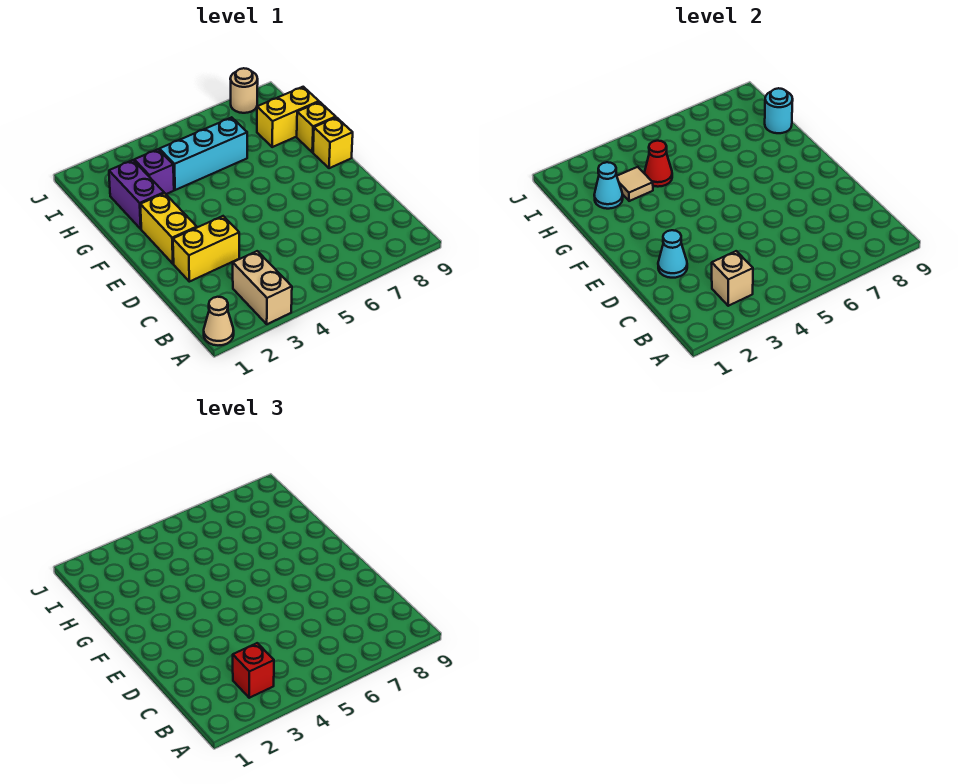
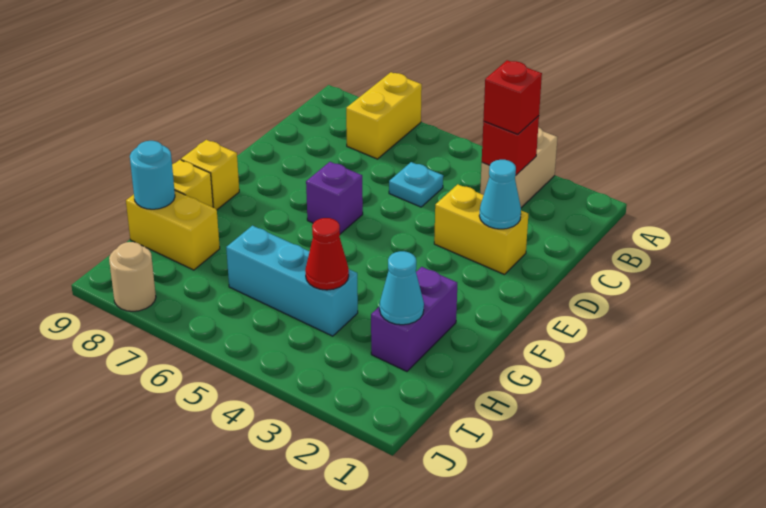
tan 1x1 cone [204,297,234,345] -> none
tan 1x1 brick [712,251,753,306] -> red 1x1 brick [482,116,539,175]
none -> cyan 1x1 plate [389,162,443,207]
yellow 1x2 brick [140,193,197,264] -> yellow 1x2 brick moved to [346,72,422,159]
purple 1x1 brick [134,149,174,194] -> purple 1x1 brick moved to [306,162,363,234]
tan 1x1 tile [617,167,653,201] -> none

